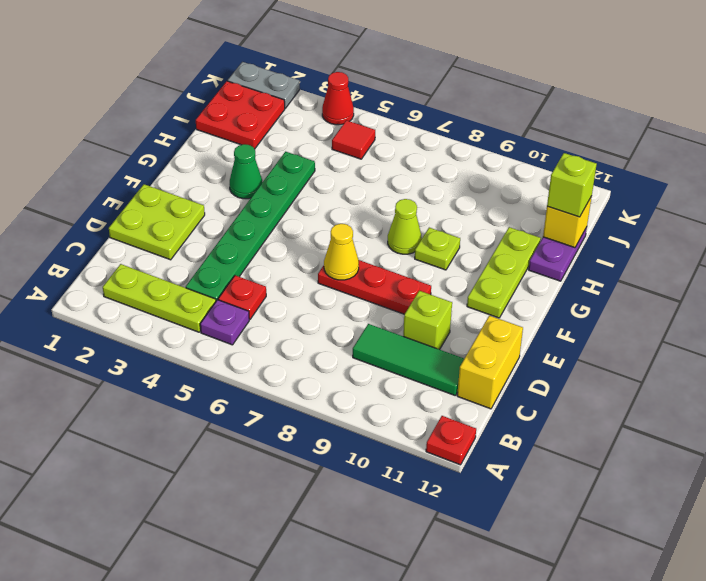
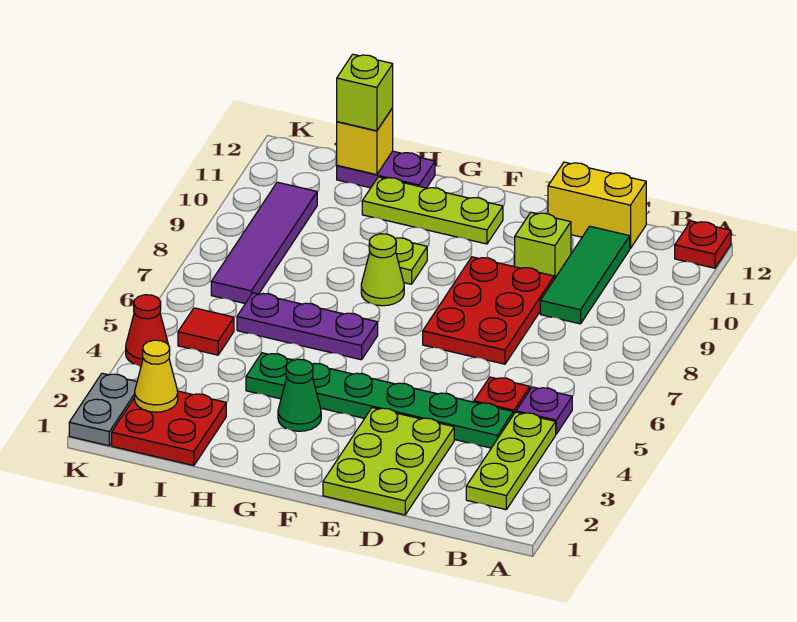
lime 2x2 plate [109,184,205,260] -> lime 2x3 plate [323,408,454,515]
red 1x3 plate [318,260,431,314] -> red 2x3 plate [423,257,554,364]
yellow 1x1 cone [324,224,359,280] -> yellow 1x1 cone moved to [135,340,178,412]
none -> purple 1x3 plate [237,293,378,360]
none -> purple 1x4 tile [211,182,317,304]

